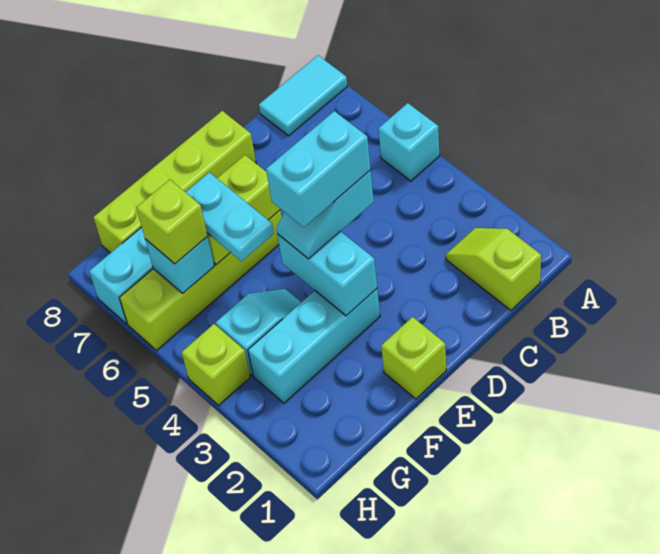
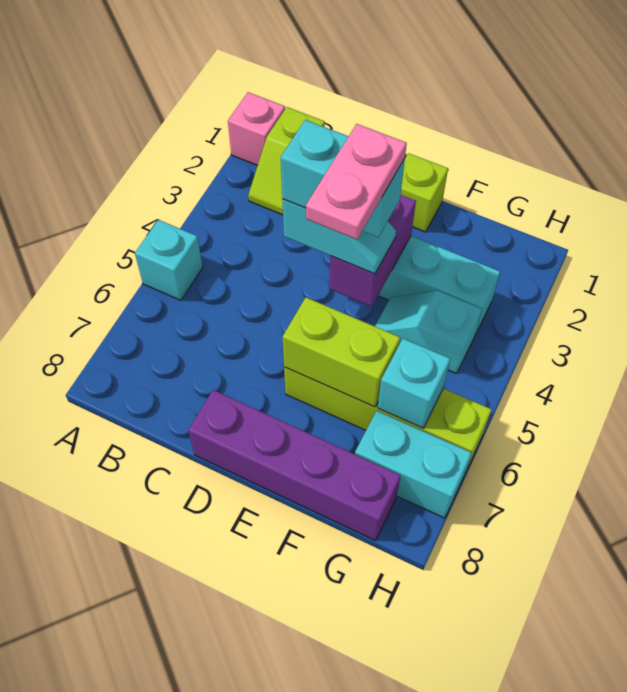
none -> pink 1x1 brick [228,92,285,165]
cyan 1x2 tile [259,55,347,136] -> none
lime 1x4 brick [94,111,256,253] -> purple 1x4 brick [188,390,401,541]
cyan 1x2 brick [277,231,377,316] -> purple 1x2 brick [329,195,416,307]
none -> pink 1x2 plate [306,124,407,239]
cyan 1x2 plate [186,172,274,261] -> none
lime 1x1 brick [136,180,208,264] -> none
lime 1x1 brick [182,324,250,405] -> none

